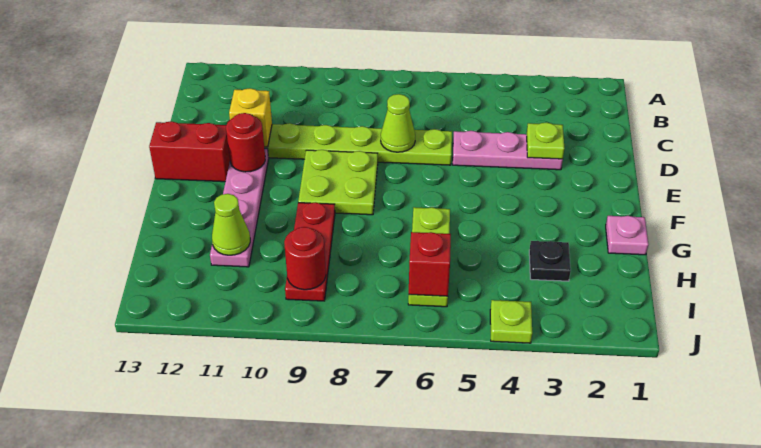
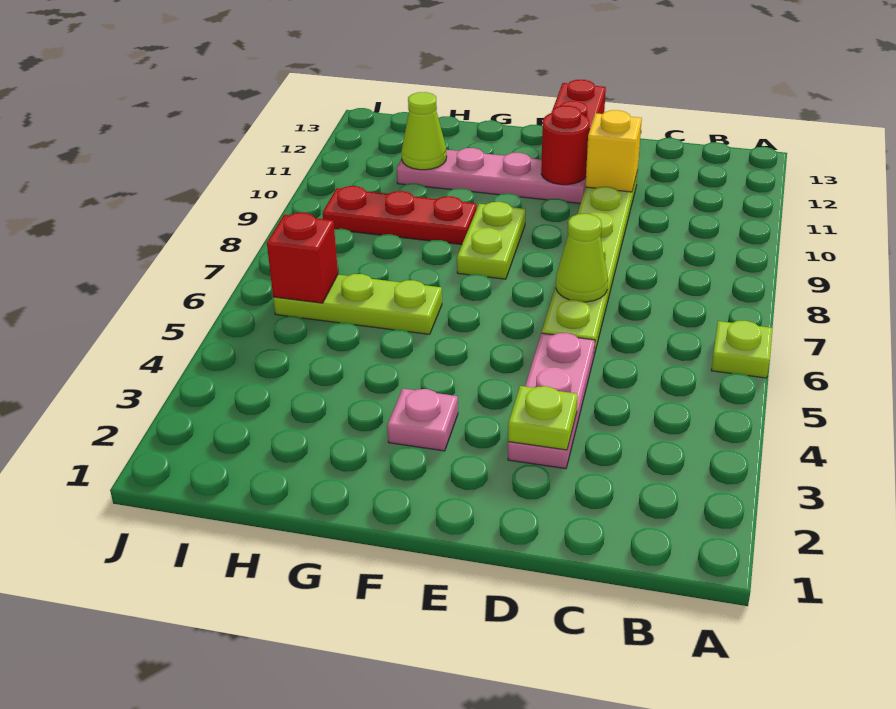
lime 2x2 plate [298,150,378,215] -> lime 1x2 plate [457,202,525,279]
pink 1x1 plate [606,216,648,255] -> pink 1x1 plate moved to [387,389,458,451]
black 1x1 plate [529,241,571,281] -> none
red 1x1 round brick [284,227,326,290] -> none
lime 1x1 plate [490,300,532,343] -> lime 1x1 plate moved to [711,321,773,378]

